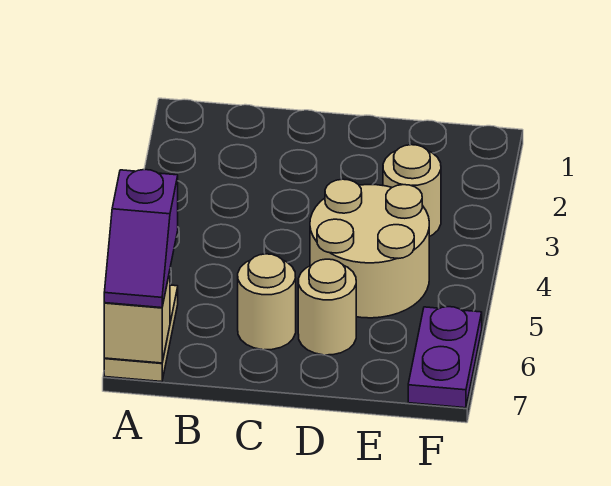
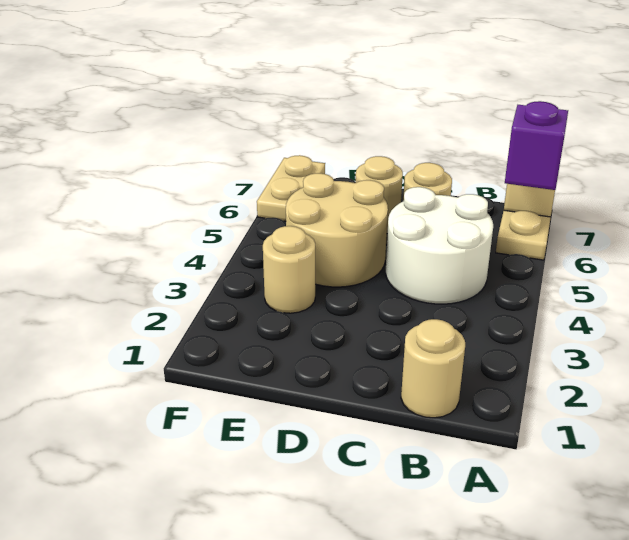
none -> tan 1x1 round brick [401,319,465,418]
none -> white 2x2 round brick [386,187,493,304]
purple 1x2 plate [408,307,482,408] -> tan 1x2 plate [257,155,325,221]

